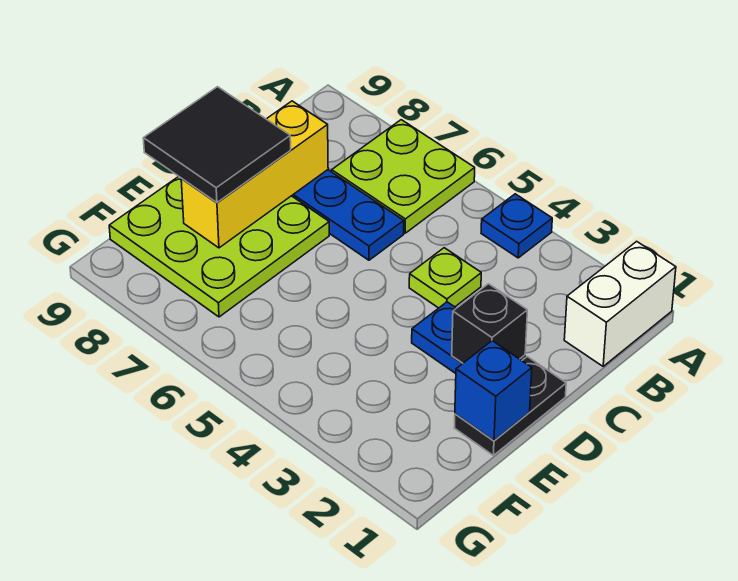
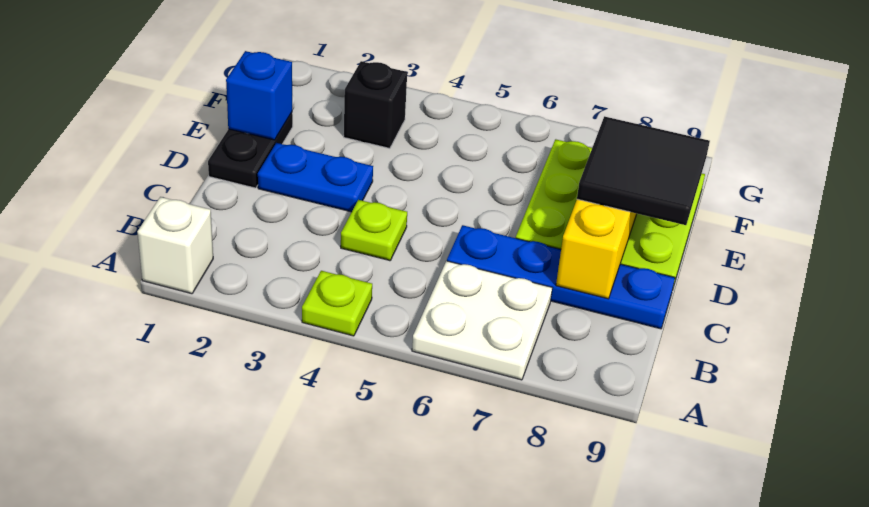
white 1x2 brick [564,241,676,366] -> white 1x1 brick [137,197,213,294]
blue 1x1 plate [481,194,552,258] -> lime 1x1 plate [302,271,372,336]
lime 2x2 plate [332,120,475,233] -> white 2x2 plate [412,261,552,380]
black 1x1 brick [452,284,527,363] -> black 1x1 brick moved to [344,61,407,148]

